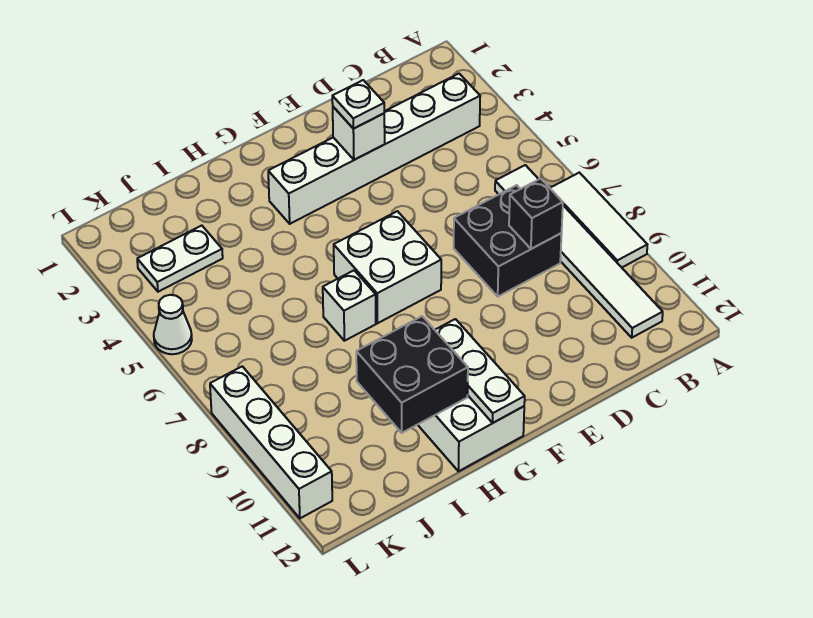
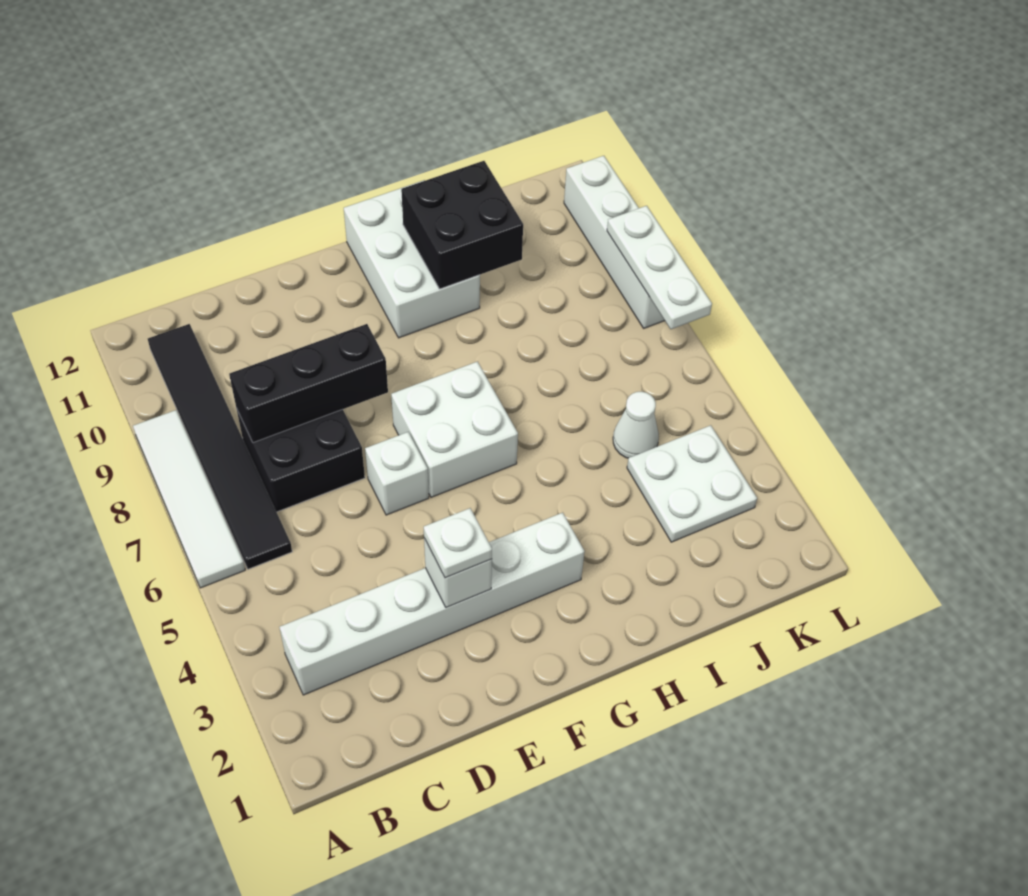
white 1x3 tile [550,173,647,267] -> white 1x4 tile [133,410,245,588]
white 1x6 tile [495,165,663,338] -> black 1x6 tile [148,324,292,569]
black 1x1 brick [509,179,563,249] -> black 1x3 brick [229,324,388,443]
white 1x3 plate [435,319,525,423] -> white 1x3 plate moved to [607,206,712,329]
white 1x1 brick [323,271,376,341] -> white 1x1 brick moved to [365,432,429,515]
white 1x2 plate [137,226,223,292] -> white 2x2 plate [627,425,757,542]
white 1x1 cone [154,295,192,354] -> white 1x1 cone moved to [613,392,659,458]

